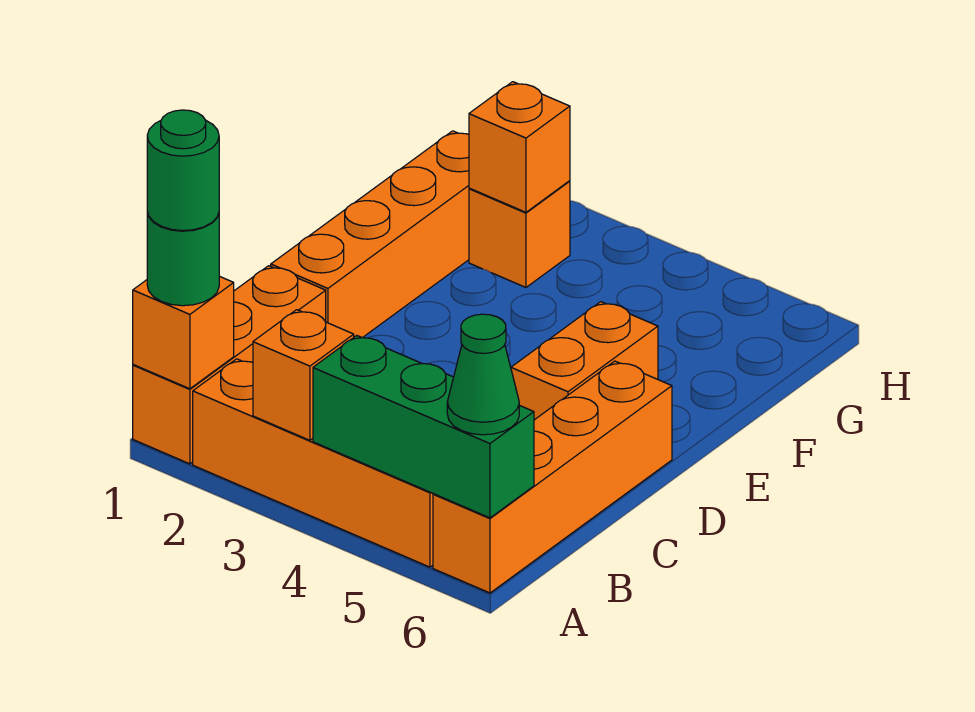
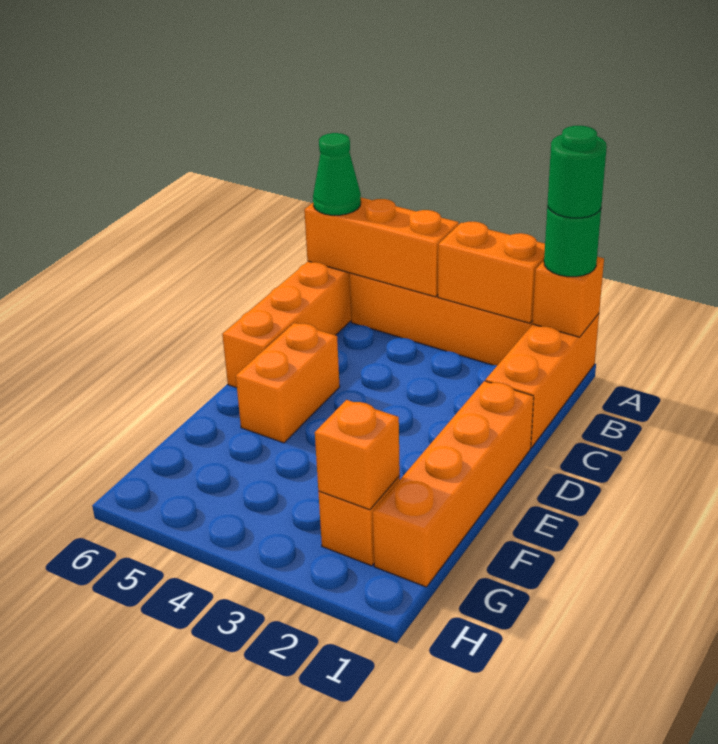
orange 1x1 brick [253,310,354,440] -> orange 1x2 brick [438,222,545,323]
green 1x3 brick [313,336,534,518] -> orange 1x3 brick [304,198,459,297]

